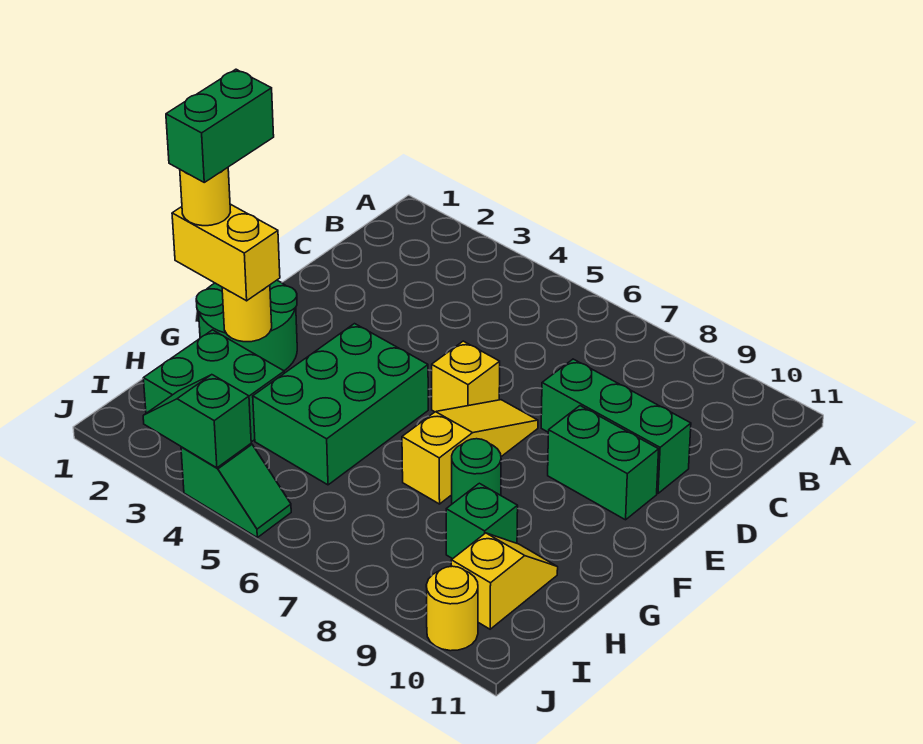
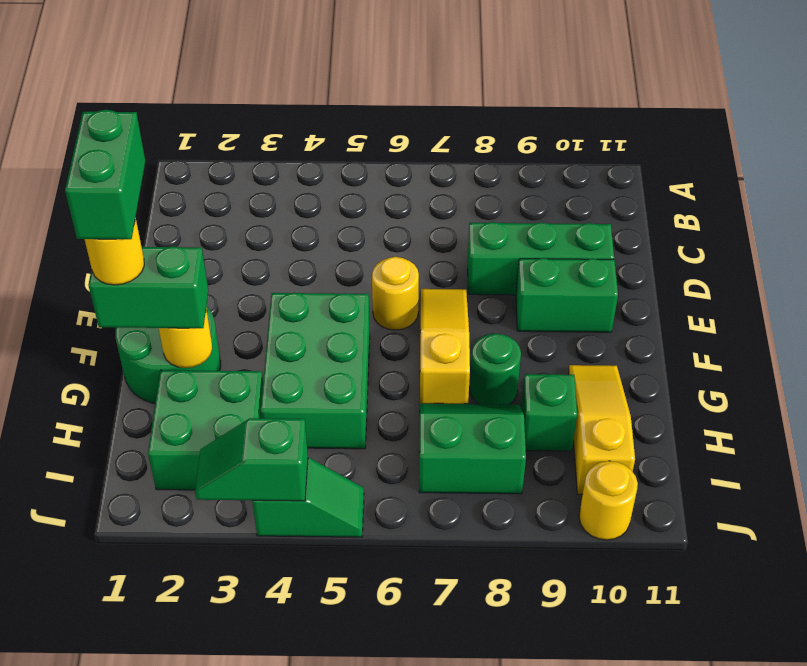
yellow 1x1 brick [432,341,500,412] -> yellow 1x1 round brick [372,257,419,330]
yellow 1x2 brick [172,204,280,301] -> green 1x2 brick [88,246,208,328]
none -> green 2x2 slope [419,403,526,494]
yellow 1x2 slope [451,533,558,629] -> yellow 1x3 slope [569,365,635,494]

